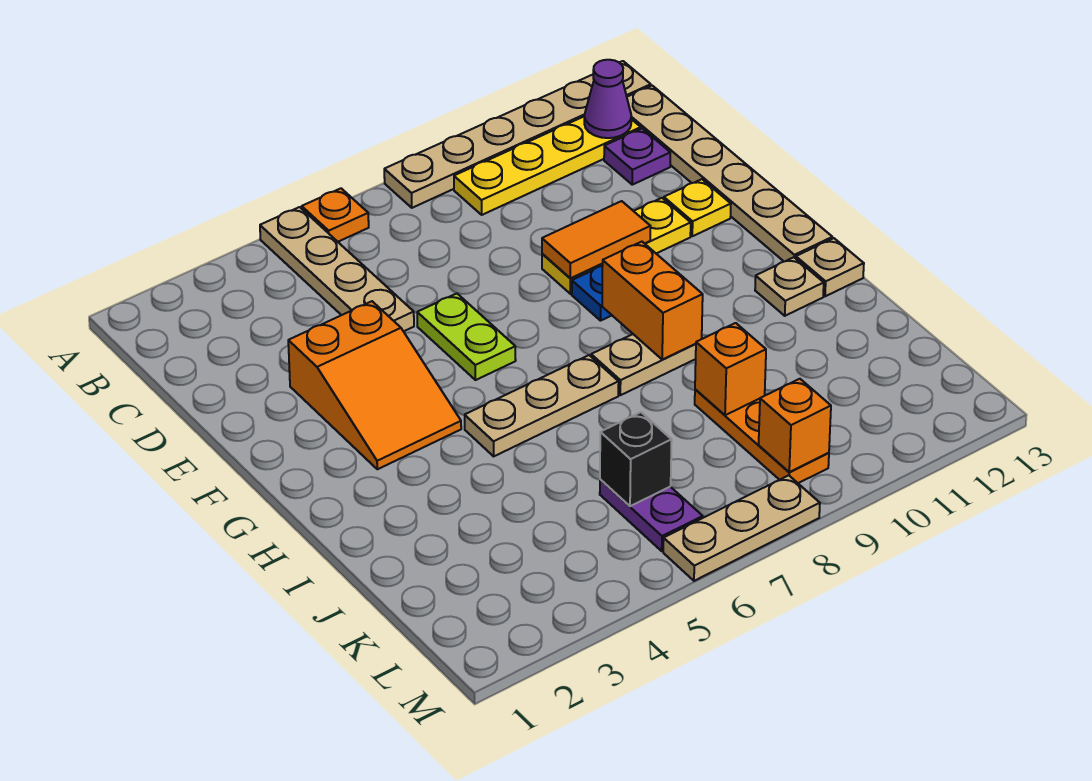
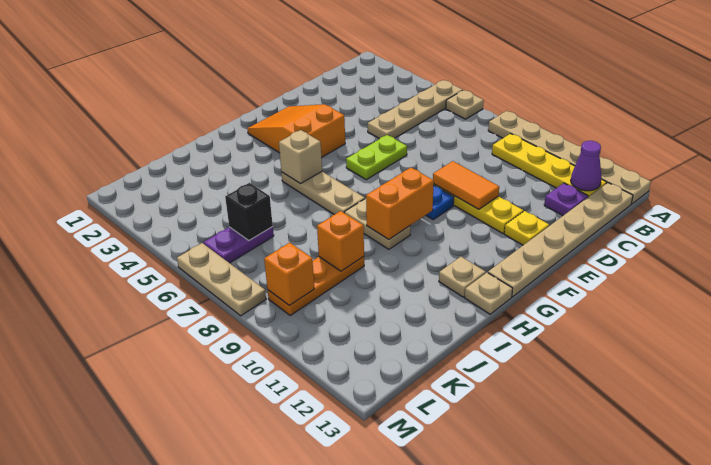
orange 1x1 plate [302,188,369,242] -> tan 1x1 plate [446,90,484,119]
orange 2x3 slope [288,301,461,469] -> orange 2x3 slope turned to [247,104,345,158]
none -> tan 1x1 brick [279,130,322,184]

